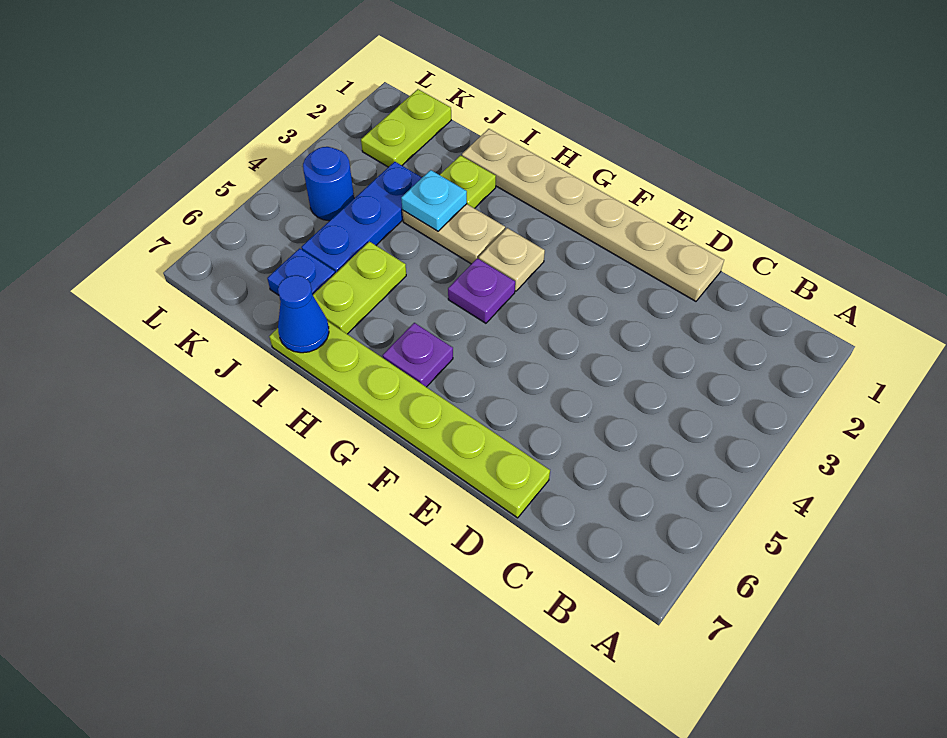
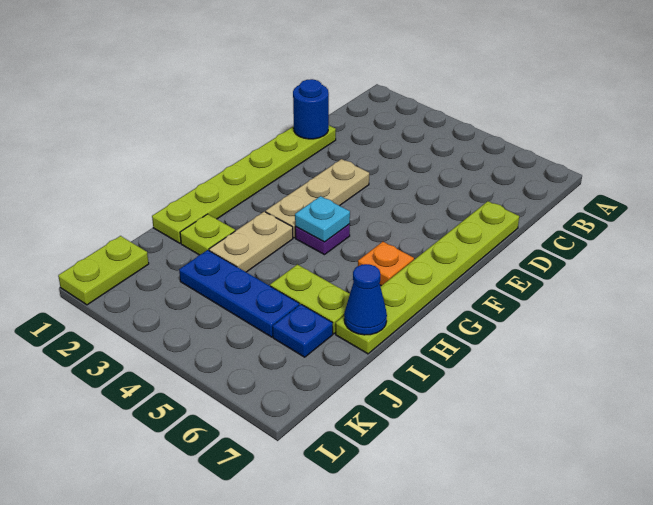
tan 1x6 plate [462,129,724,301] -> lime 1x6 plate [152,126,336,243]
tan 1x1 plate [479,228,545,291] -> tan 1x3 plate [266,159,369,238]
purple 1x1 plate [382,323,453,387] -> orange 1x1 plate [358,242,414,286]
cyan 1x1 plate [401,170,467,231] -> cyan 1x1 plate moved to [295,196,350,242]
lime 1x2 plate [361,89,451,167] -> lime 1x2 plate turned to [58,236,149,305]
blue 1x1 round brick [303,147,354,221] -> blue 1x1 round brick moved to [293,79,329,139]

